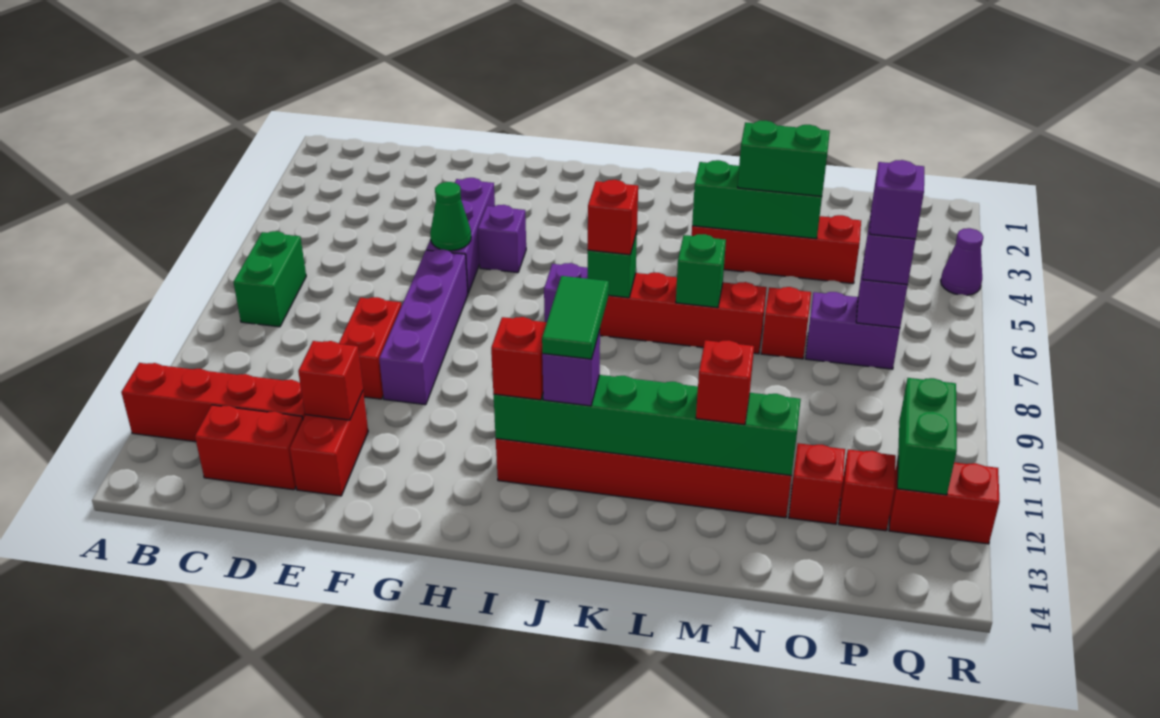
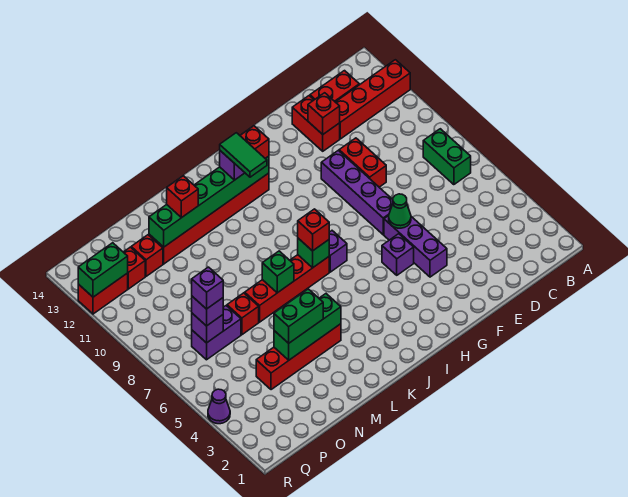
green 1x2 brick [897,378,957,495] -> green 1x2 brick turned to [78,243,128,297]

